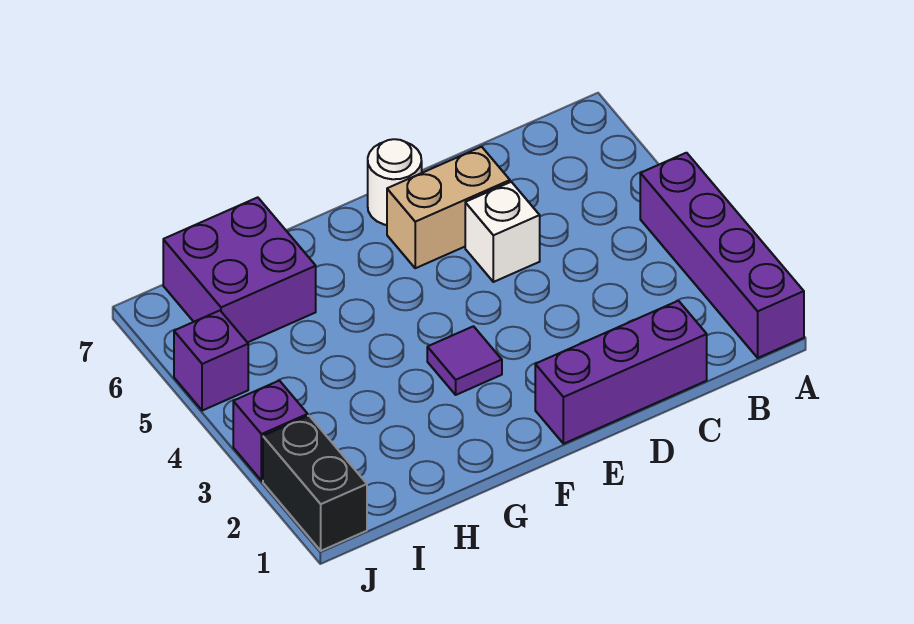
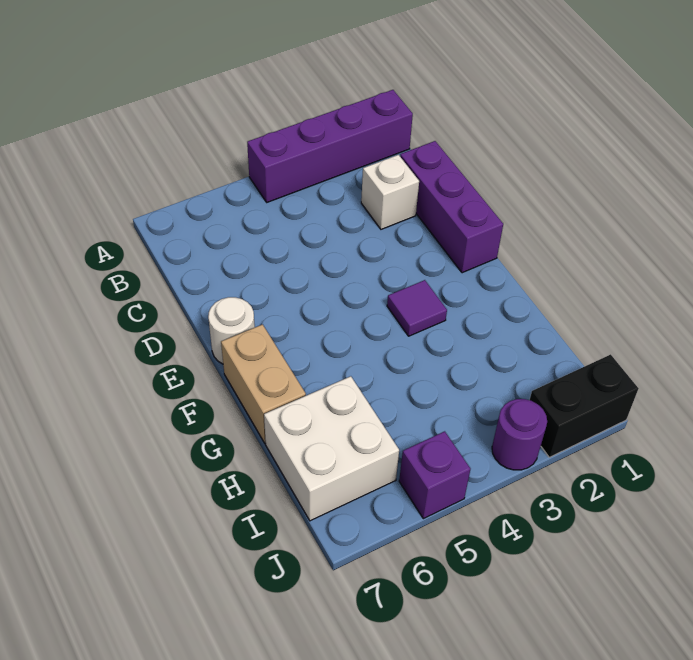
white 1x1 brick [465,182,540,282] -> white 1x1 brick moved to [361,155,419,229]
tan 1x2 brick [387,147,510,268] -> tan 1x2 brick moved to [221,324,306,443]
purple 2x2 brick [163,197,316,343] -> white 2x2 brick [264,376,399,521]
purple 1x1 brick [233,381,308,481] -> purple 1x1 round brick [492,399,547,470]

